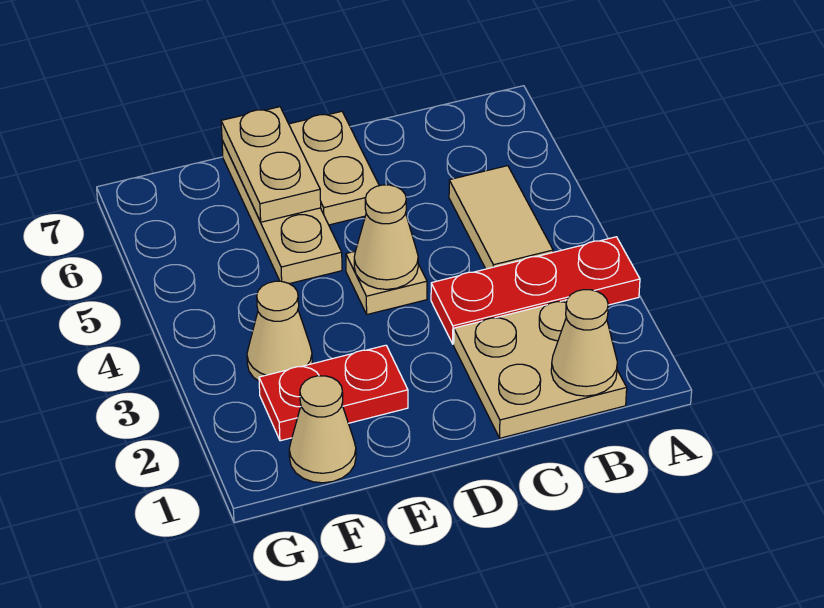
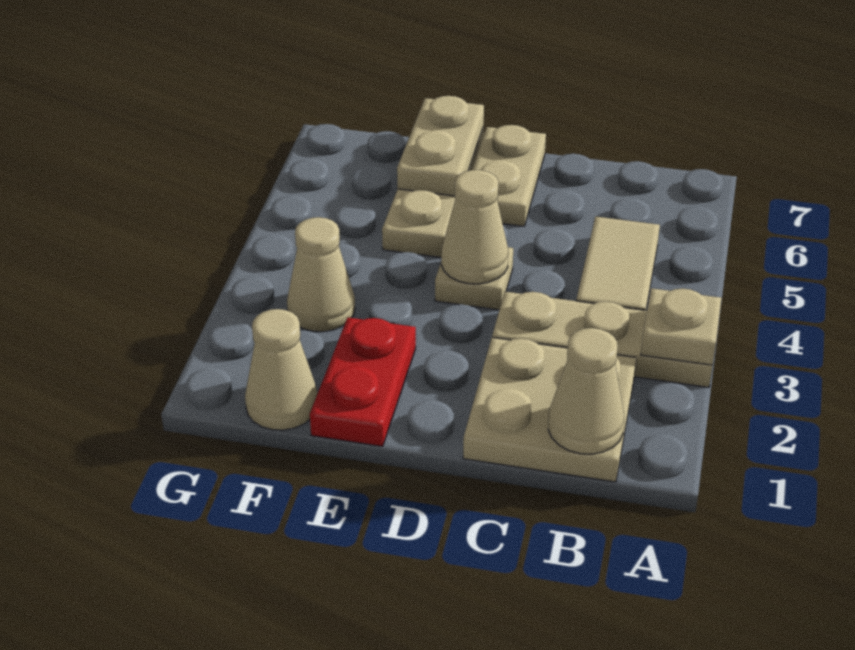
red 1x3 plate [431,237,640,344] -> tan 1x3 plate [492,292,713,387]
none -> tan 1x1 plate [641,288,722,365]
red 1x2 plate [259,345,408,441] -> red 1x2 plate turned to [310,317,416,446]

